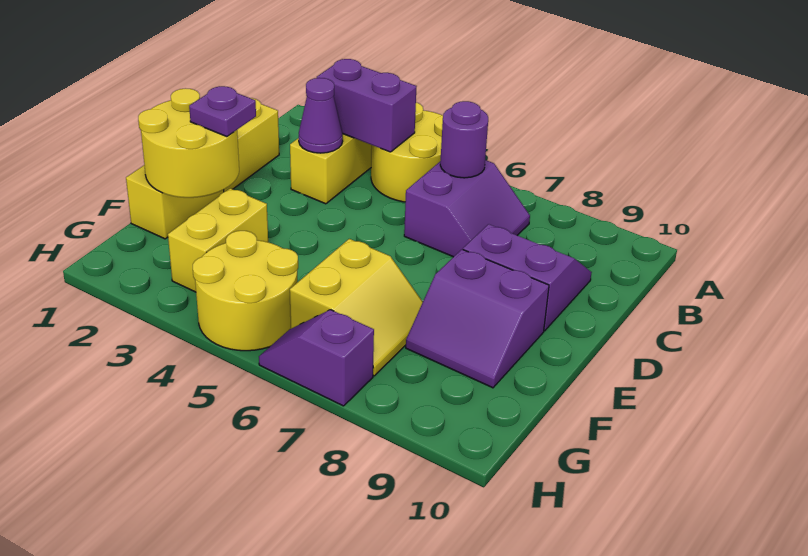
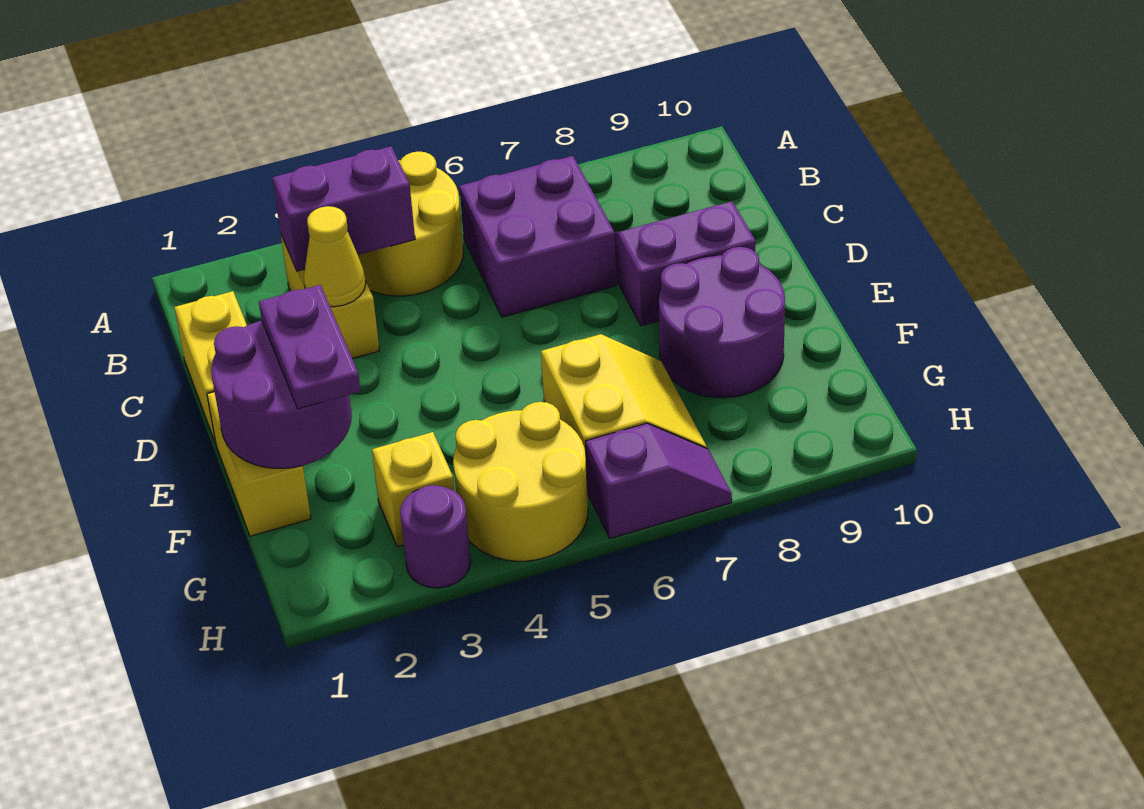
purple 2x2 slope [404,160,530,257] -> purple 2x2 brick [459,156,616,317]
purple 1x1 round brick [440,101,488,178] -> purple 1x1 round brick moved to [400,485,471,588]
purple 1x1 cone [299,78,343,153] -> yellow 1x1 cone [304,206,366,307]
yellow 2x2 round brick [138,88,239,198] -> purple 2x2 round brick [211,321,352,468]
purple 1x1 plate [189,86,256,137] -> purple 1x2 plate [259,285,361,409]
purple 2x2 slope [406,249,549,388] -> purple 2x2 round brick [659,247,785,398]
yellow 1x2 brick [168,188,268,292] -> yellow 1x1 brick [372,432,454,547]
purple 1x2 slope [259,310,374,406] -> purple 1x2 slope turned to [585,423,732,539]

